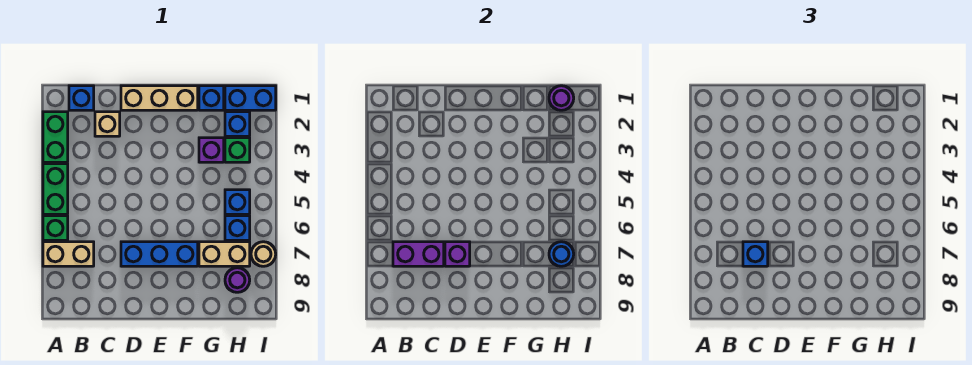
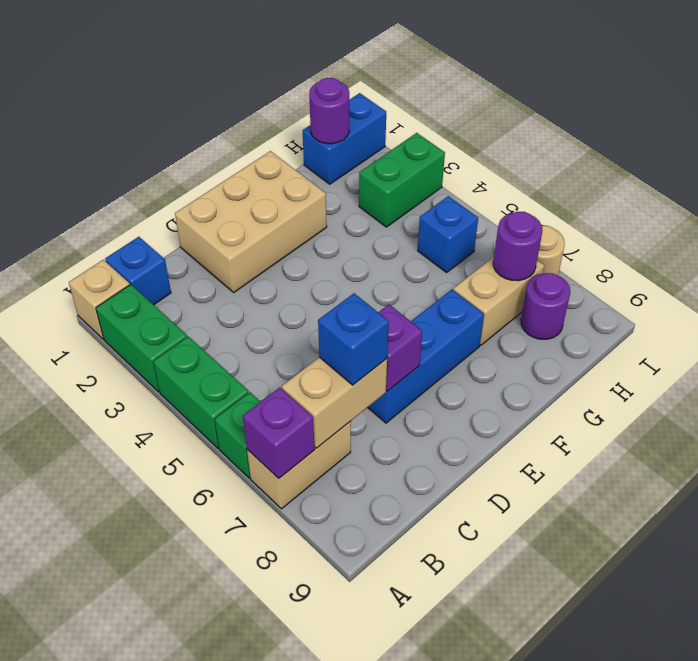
purple 1x2 brick [393,242,444,266] -> tan 1x2 brick [282,357,387,448]
tan 1x1 brick [95,112,120,136] -> tan 1x1 brick moved to [69,260,130,339]
tan 1x3 brick [121,86,198,110] -> tan 2x3 brick [175,151,327,292]
blue 1x1 brick [199,86,224,110] -> none
purple 1x1 brick [199,138,224,162] -> purple 1x1 brick moved to [243,388,315,478]
blue 1x1 brick [225,112,250,136] -> none
green 1x1 brick [225,138,250,162] -> green 1x2 brick [359,133,445,227]
blue 1x1 brick [225,216,250,240] -> none
blue 1x1 round brick [549,242,574,266] -> purple 1x1 round brick [493,212,542,281]

